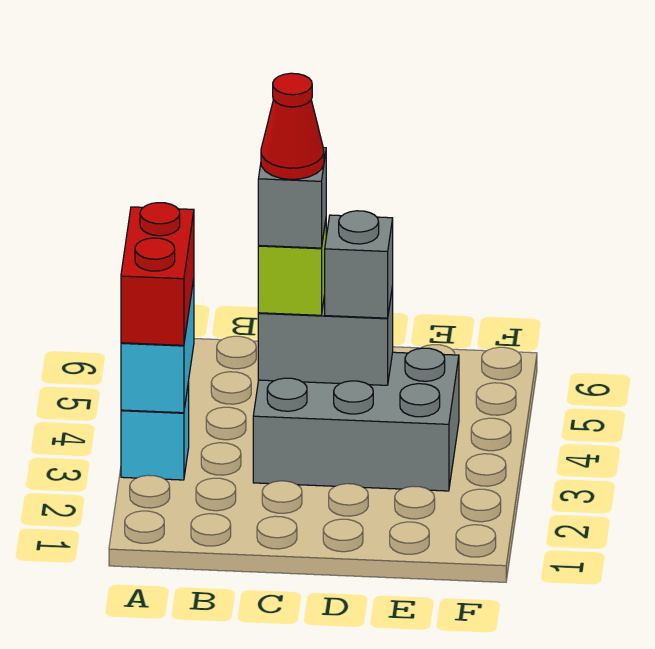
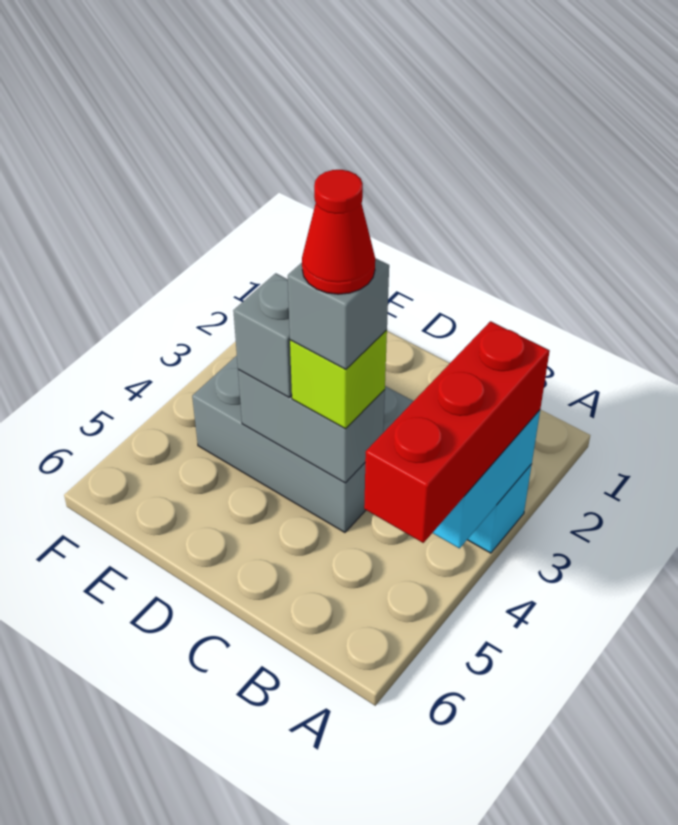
red 1x2 brick [121,203,194,345] -> red 1x3 brick [364,321,550,543]

